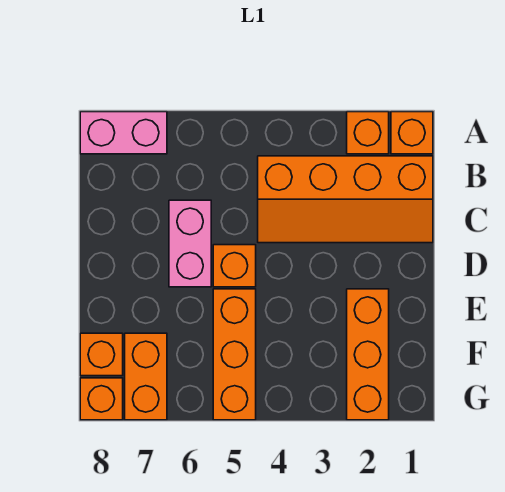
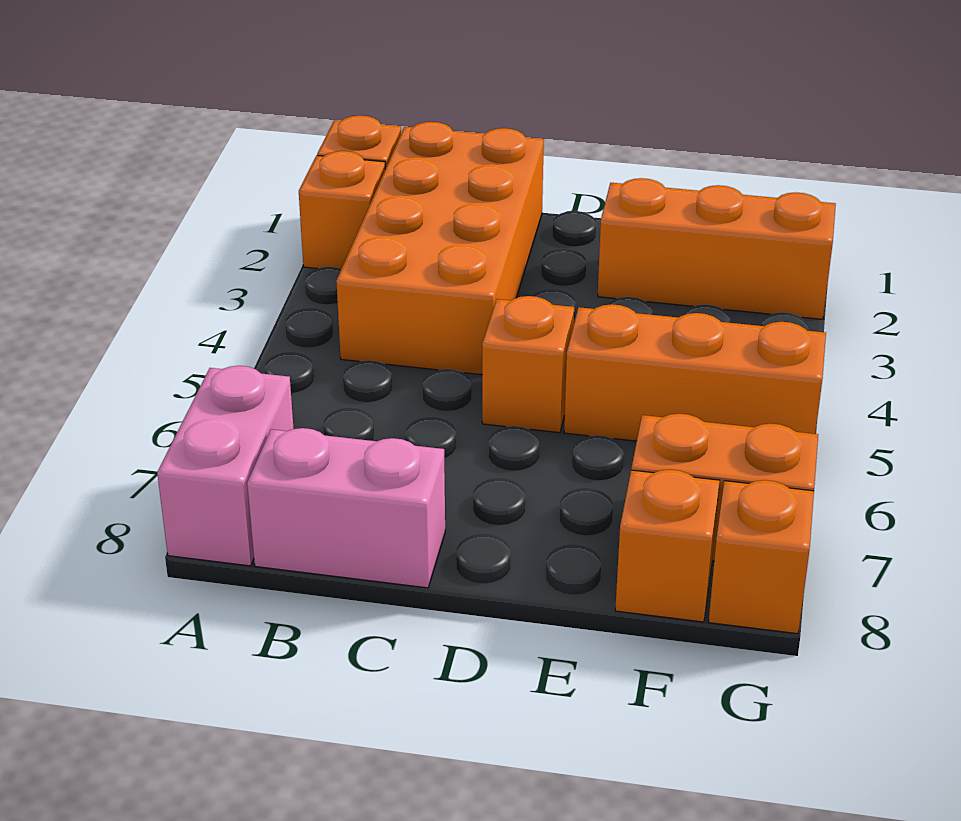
orange 2x4 slope [258,156,433,243] -> orange 2x4 brick [336,122,544,375]
pink 1x2 brick [169,200,211,287] -> pink 1x2 brick moved to [247,428,445,588]

